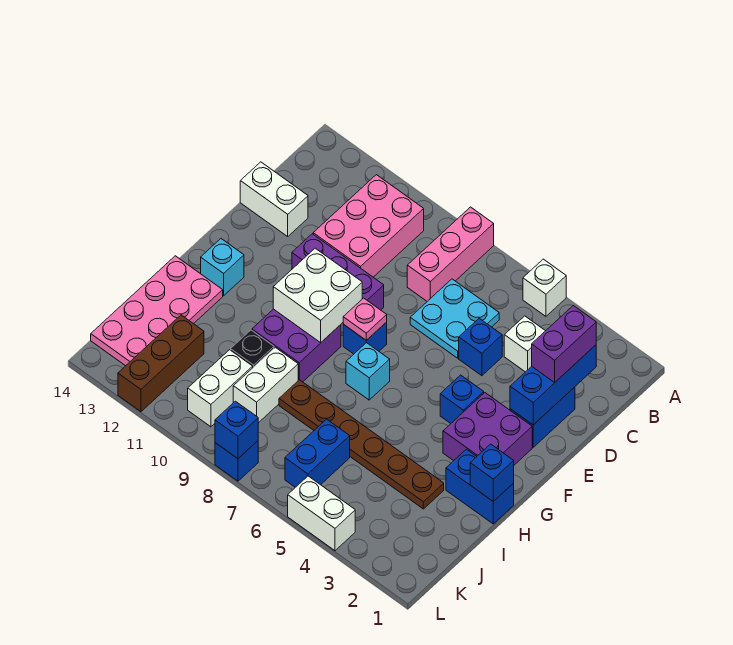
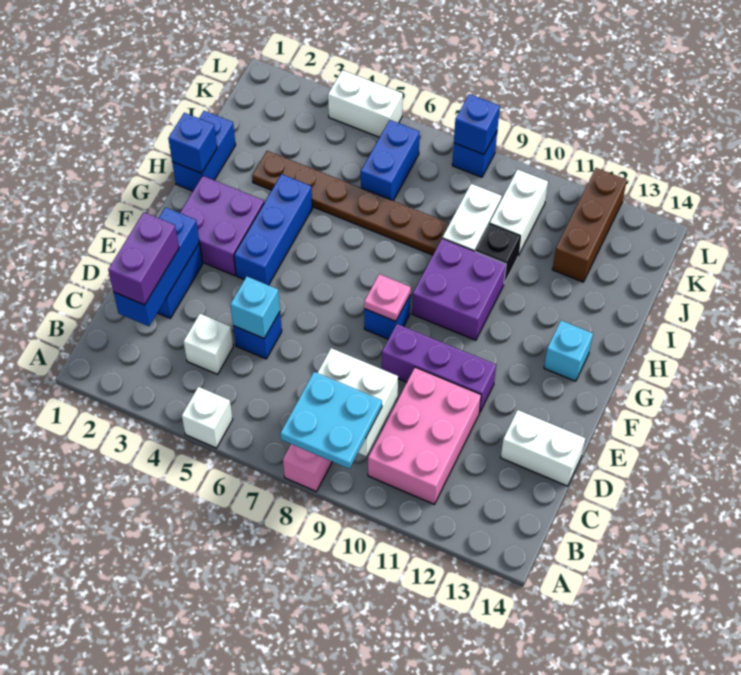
cyan 2x2 plate [410,279,499,358] -> cyan 2x2 plate moved to [280,372,382,469]
blue 1x1 brick [440,375,484,423] -> blue 1x3 brick [234,174,312,285]
white 2x2 brick [273,248,362,343] -> white 2x2 brick moved to [318,348,398,456]
cyan 1x1 brick [346,343,390,400] -> cyan 1x1 brick moved to [230,276,280,338]
blue 1x2 brick [446,449,514,524] -> blue 1x2 brick turned to [172,111,236,191]
pink 2x4 plate [91,256,223,366] -> none

